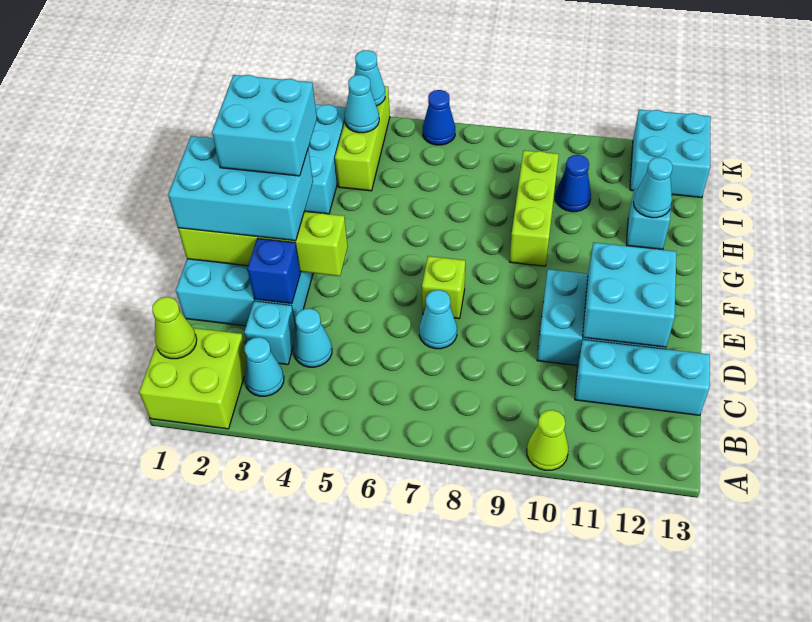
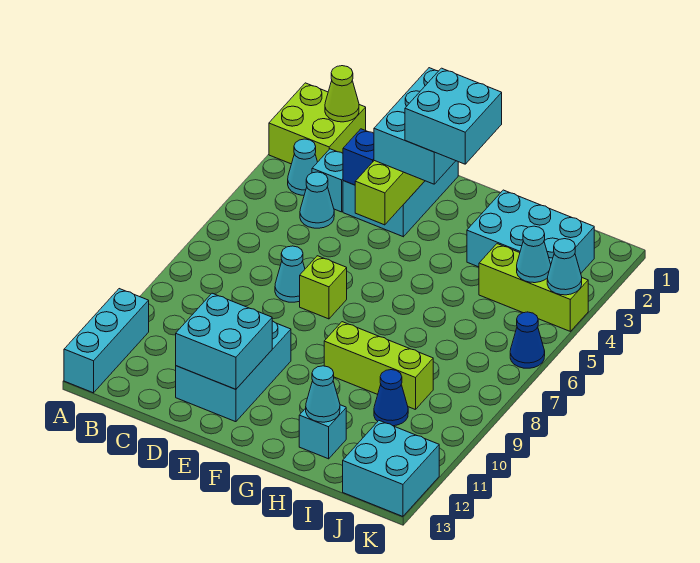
lime 1x1 cone [527,410,568,470] -> none
cyan 1x3 brick [575,340,710,415] -> cyan 1x3 brick moved to [64,289,149,393]

